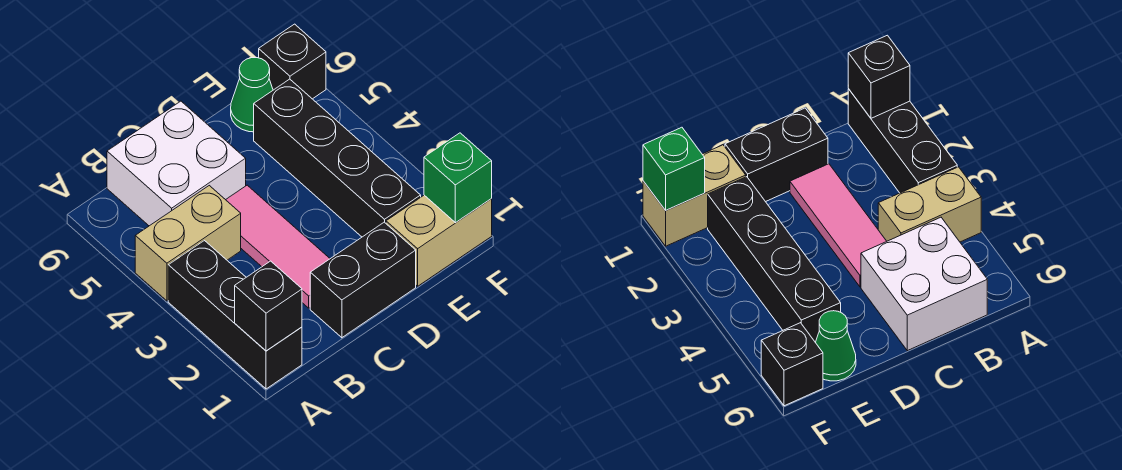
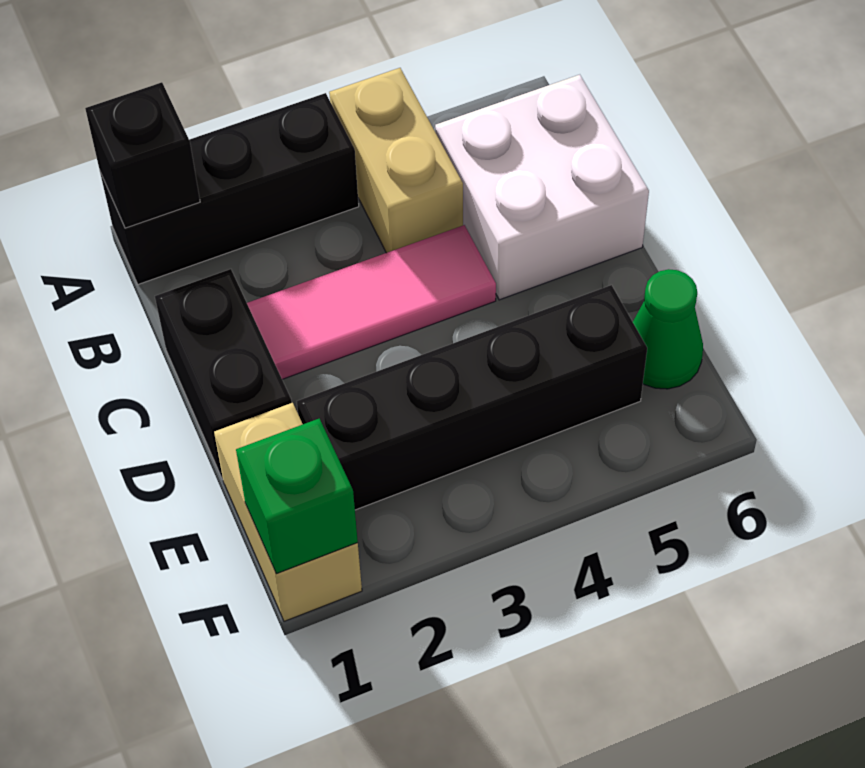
black 1x1 brick [259,24,326,99] -> none

